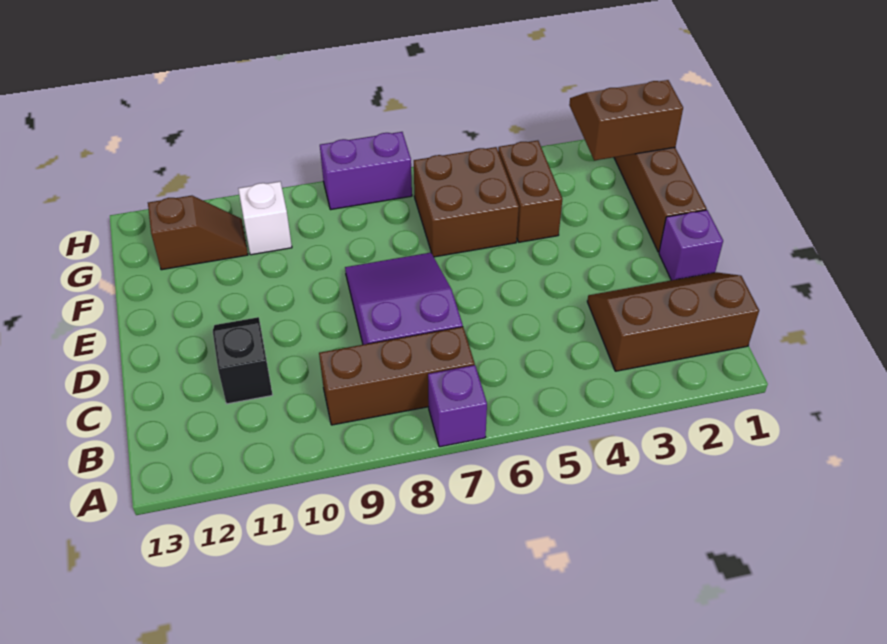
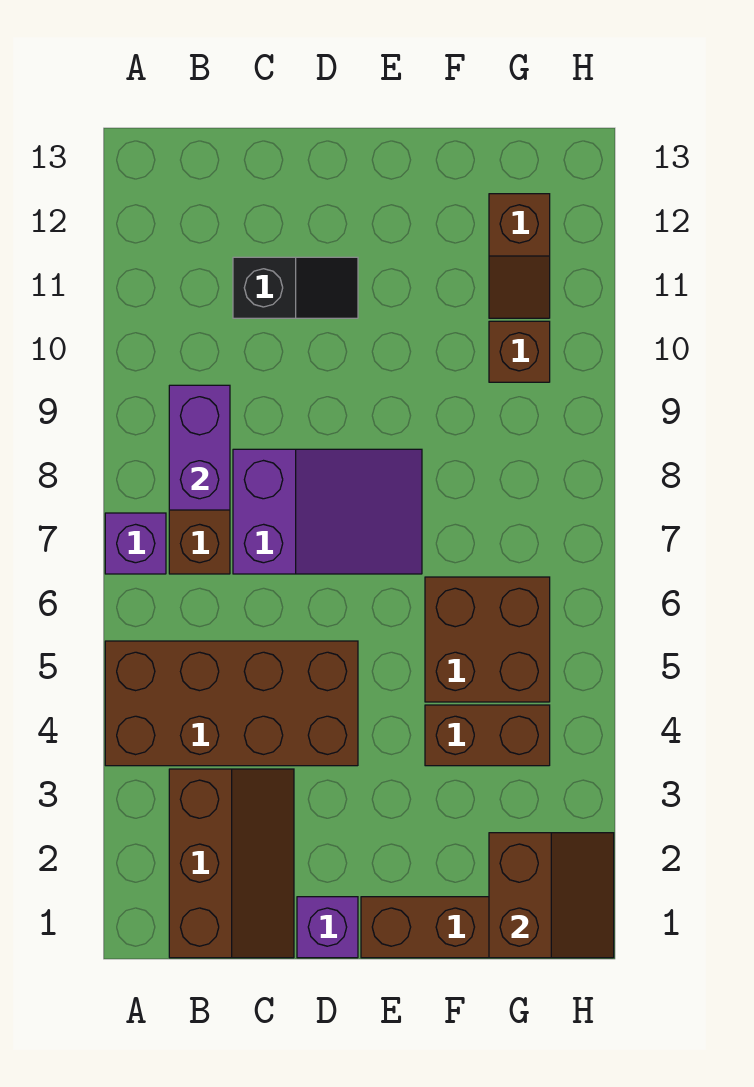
none -> brown 2x4 brick [105,641,358,766]
white 1x1 brick [238,182,292,255] -> brown 1x1 brick [489,321,550,382]
purple 1x2 brick [320,132,412,210] -> purple 1x2 brick moved to [169,385,230,510]

